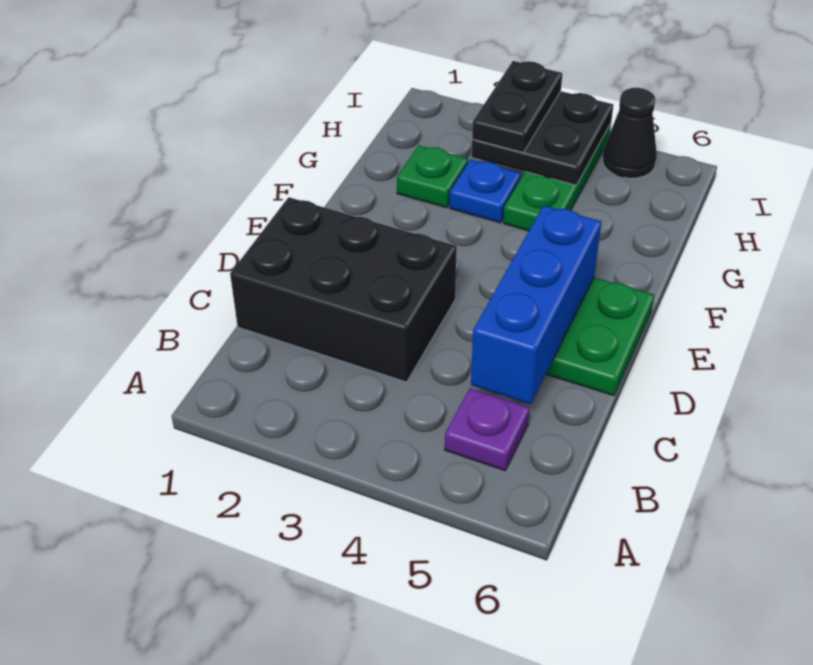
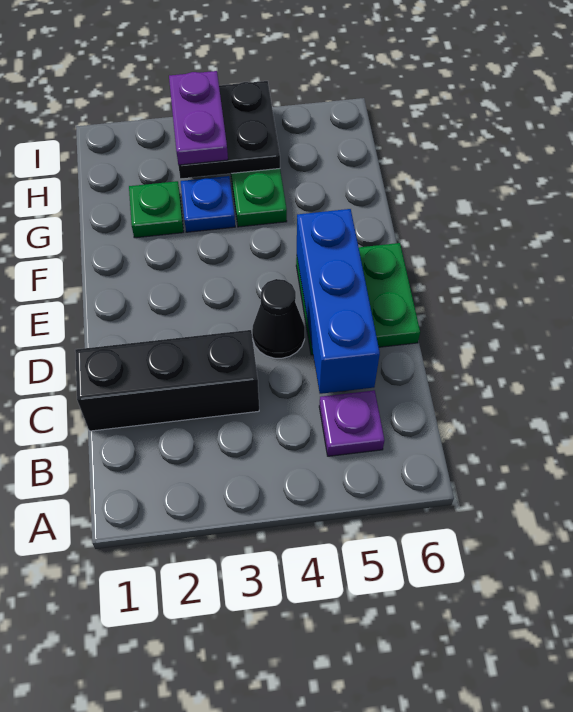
black 2x3 brick [230,197,457,382] -> black 1x3 brick [75,330,259,431]
black 1x2 plate [472,61,562,152] -> purple 1x2 plate [169,71,228,165]
black 1x1 cone [602,88,657,178] -> black 1x1 cone moved to [252,279,305,358]

